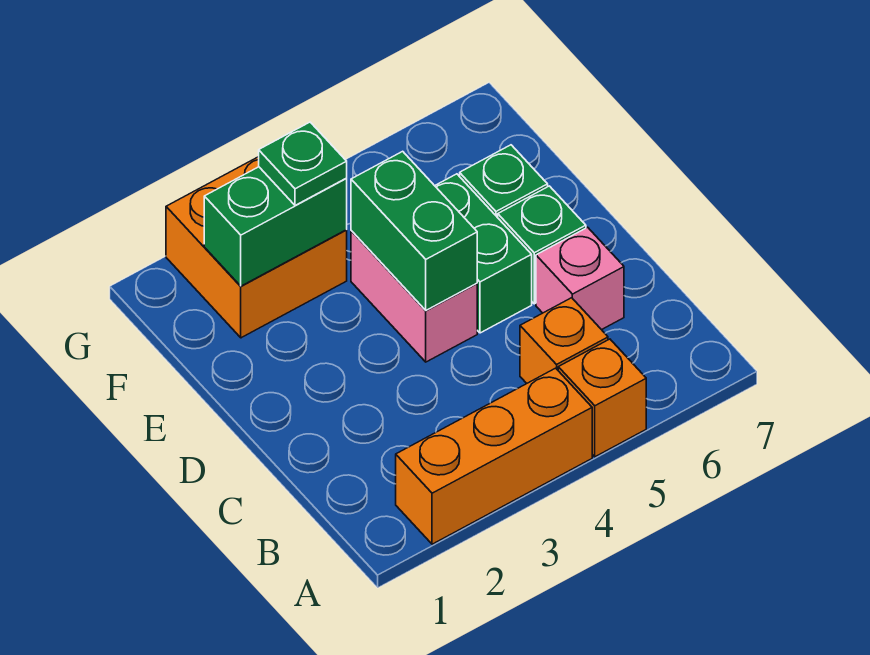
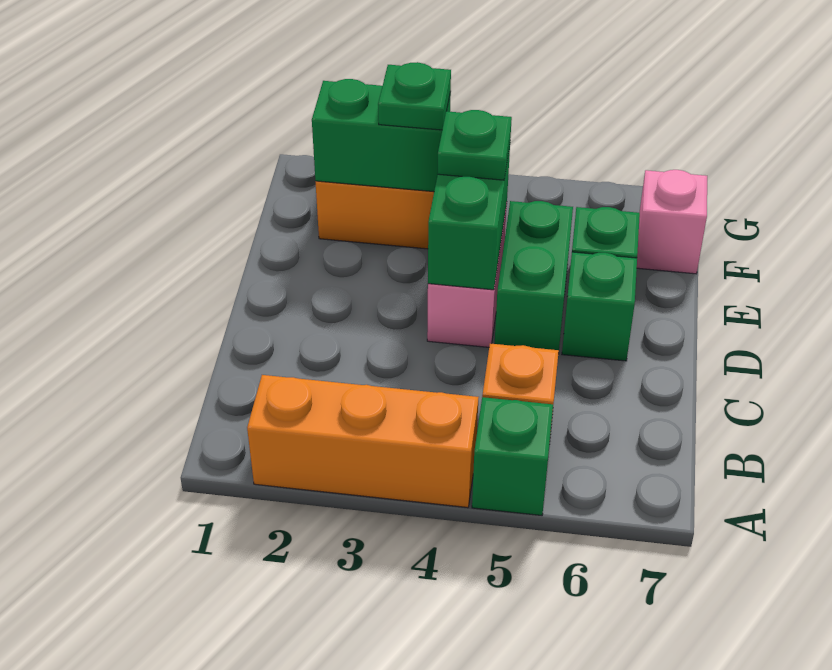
orange 1x1 brick [558,339,646,457] -> green 1x1 brick [472,397,553,515]
pink 1x1 brick [536,227,624,330] -> pink 1x1 brick moved to [637,170,707,274]
none -> green 1x1 plate [437,110,512,180]

